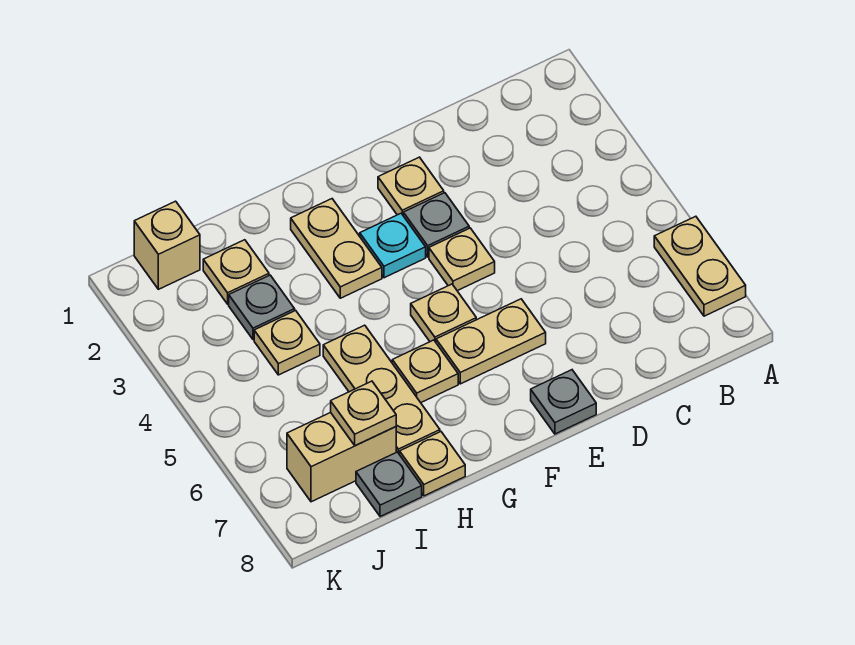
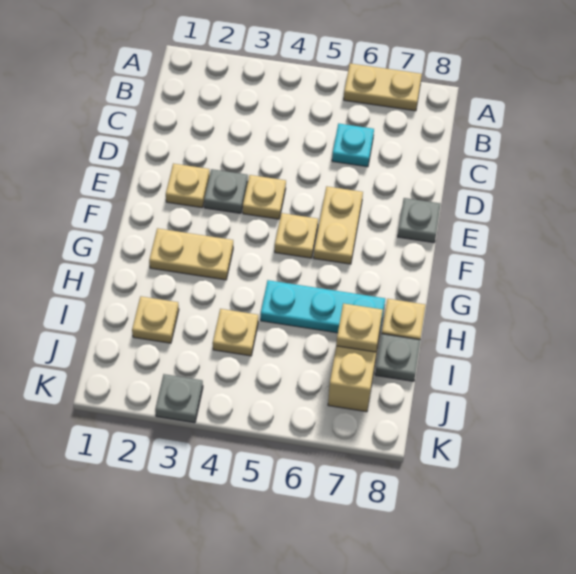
cyan 1x1 plate [360,213,426,278] -> cyan 1x1 plate moved to [332,124,374,167]
tan 1x1 plate [392,340,458,403] -> none
tan 1x3 plate [323,325,440,455] -> cyan 1x3 plate [261,280,385,333]
grey 1x1 plate [229,275,295,340] -> grey 1x1 plate moved to [155,374,203,423]
tan 1x1 brick [134,201,200,289] -> none

